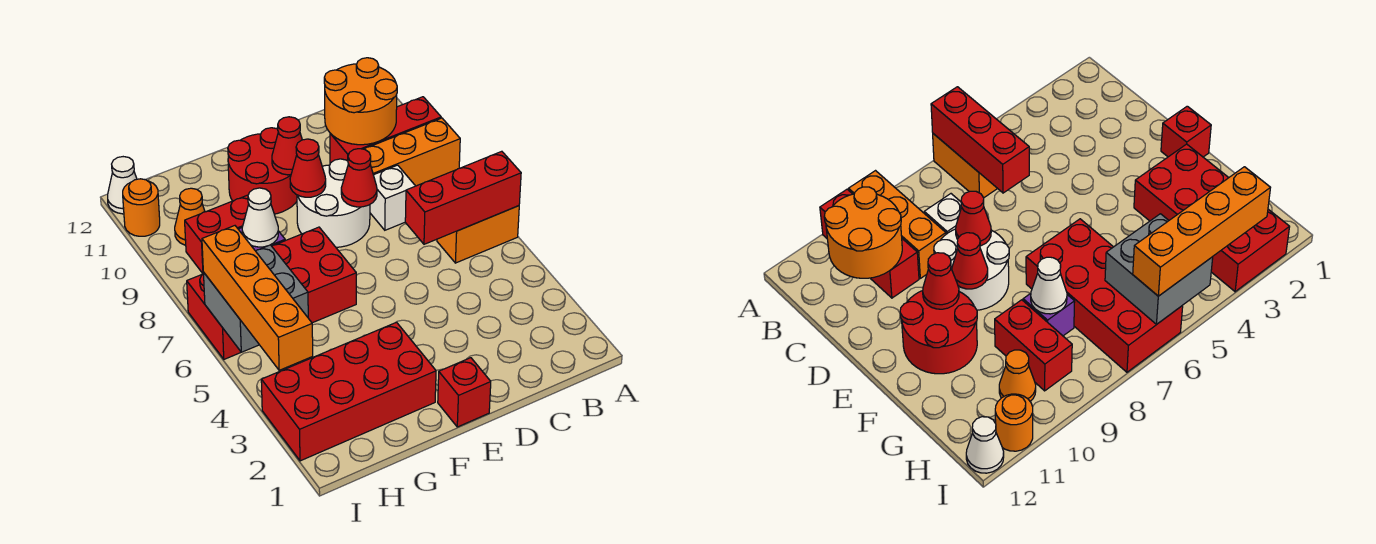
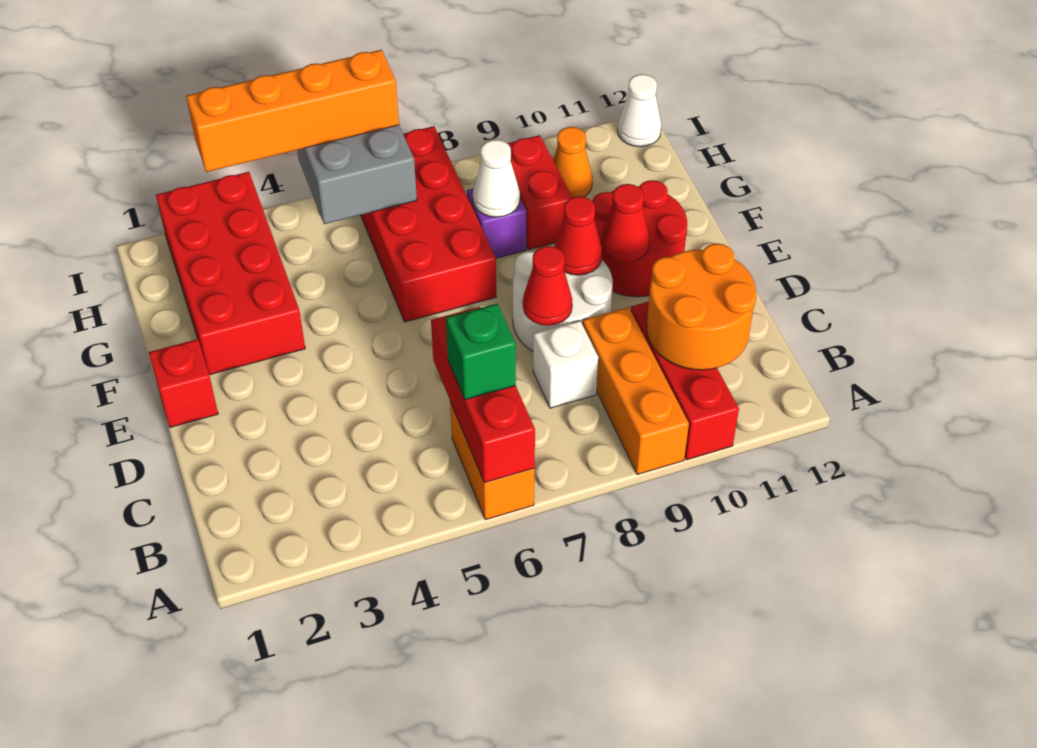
none -> green 1x1 brick [446,304,516,400]
orange 1x1 round brick [123,179,160,236] -> none

